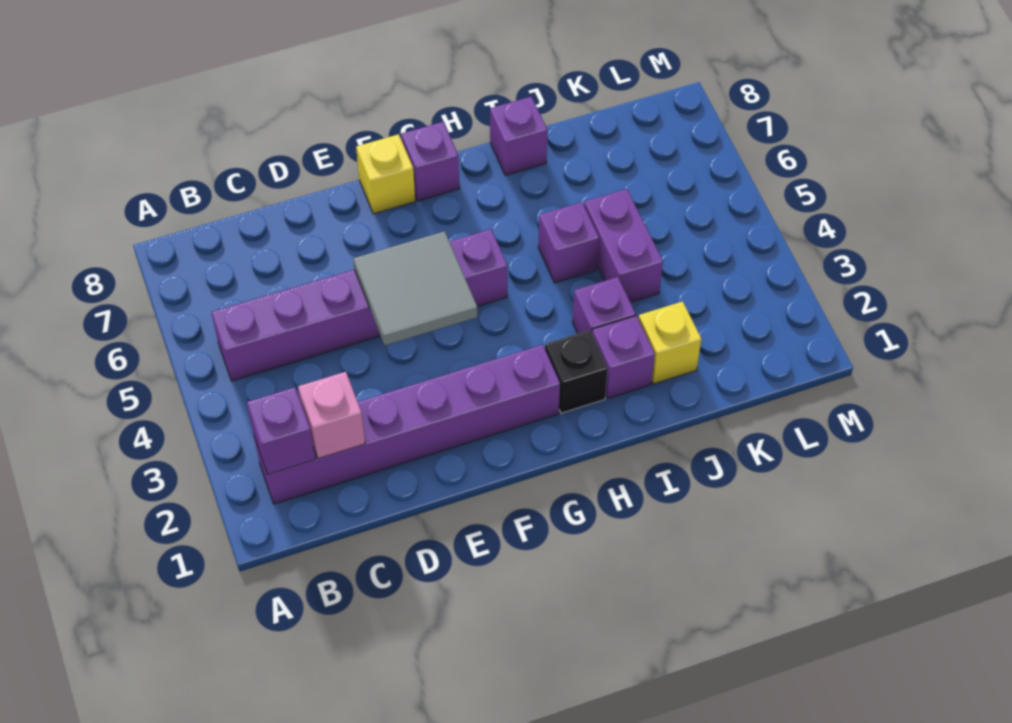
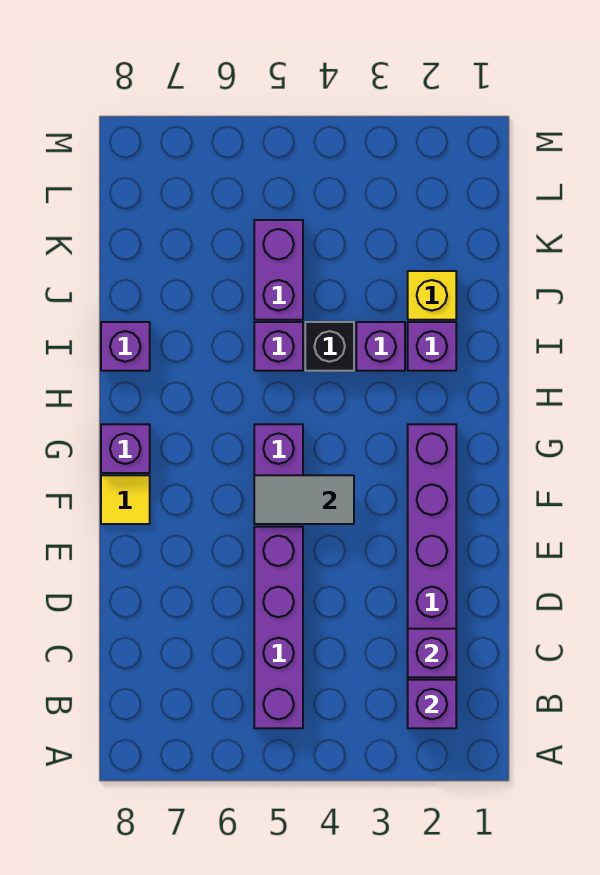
pink 1x1 brick [298,372,365,459] -> purple 1x1 brick [408,629,456,677]
grey 2x2 tile [353,231,477,345] -> grey 1x2 tile [254,475,354,524]
yellow 1x1 brick [356,134,415,214] -> yellow 1x1 tile [101,475,150,524]
black 1x1 brick [545,330,608,413] -> black 1x1 brick moved to [305,322,354,371]
purple 1x2 brick [584,189,663,303] -> purple 1x2 brick turned to [254,220,303,320]

